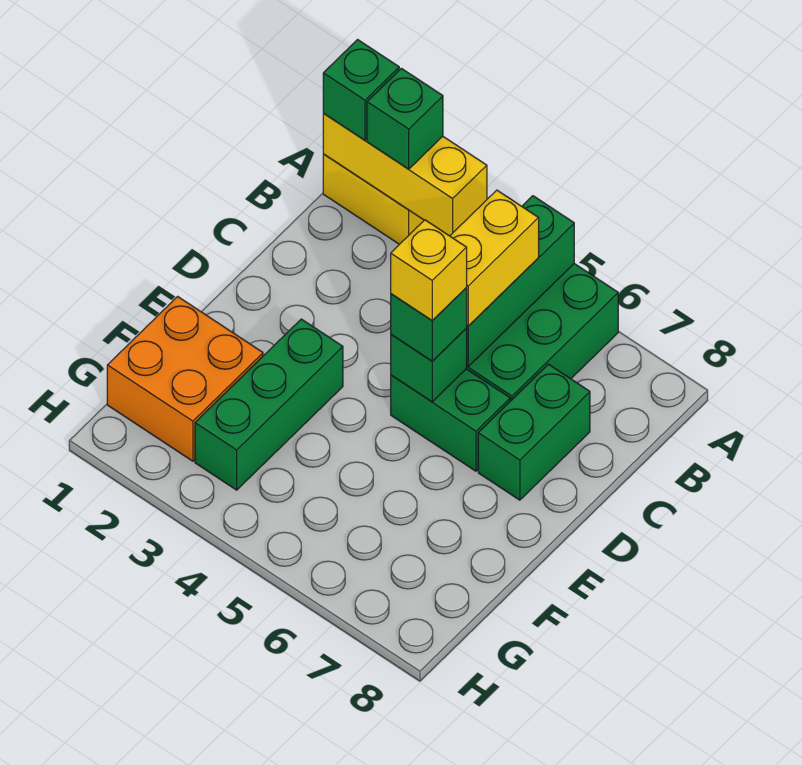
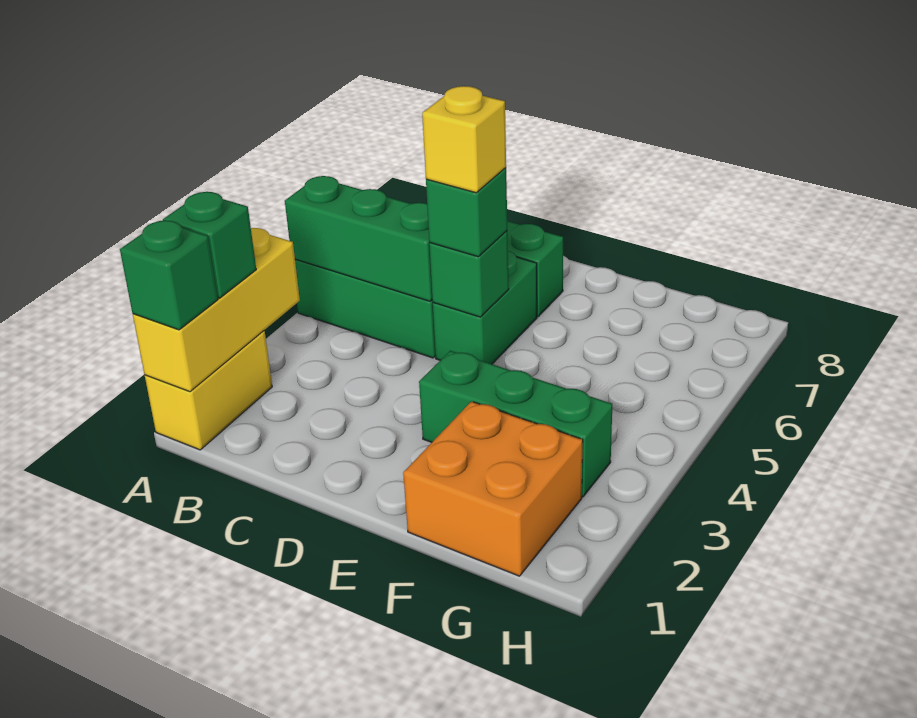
yellow 1x2 brick [450,190,539,326] -> none

